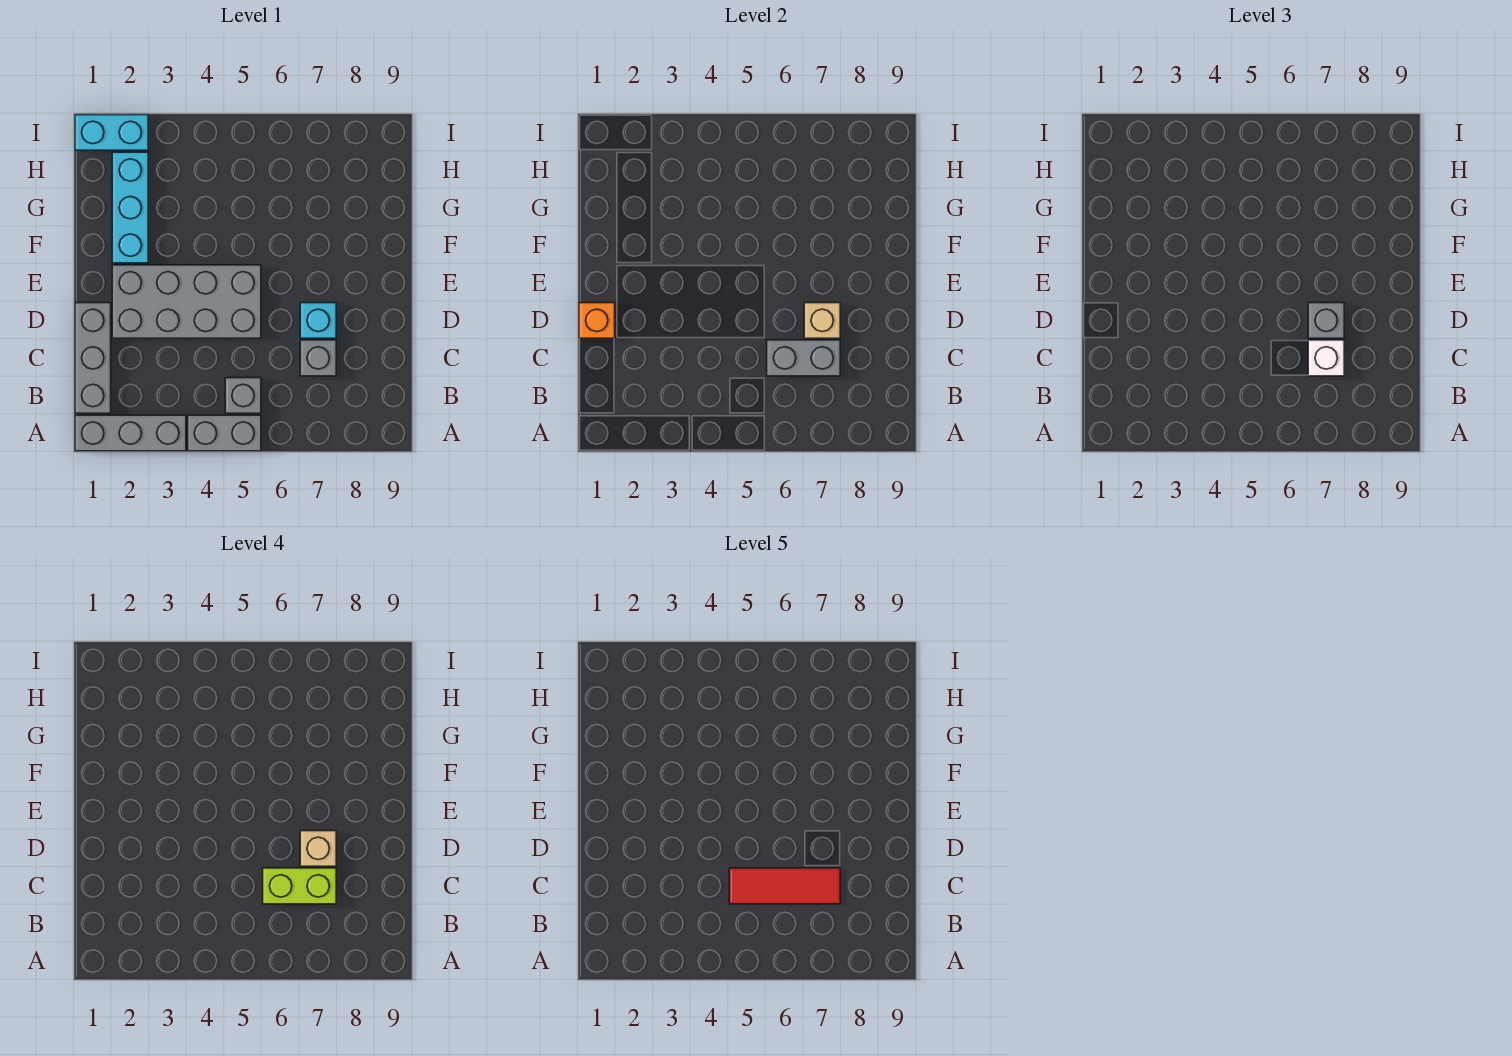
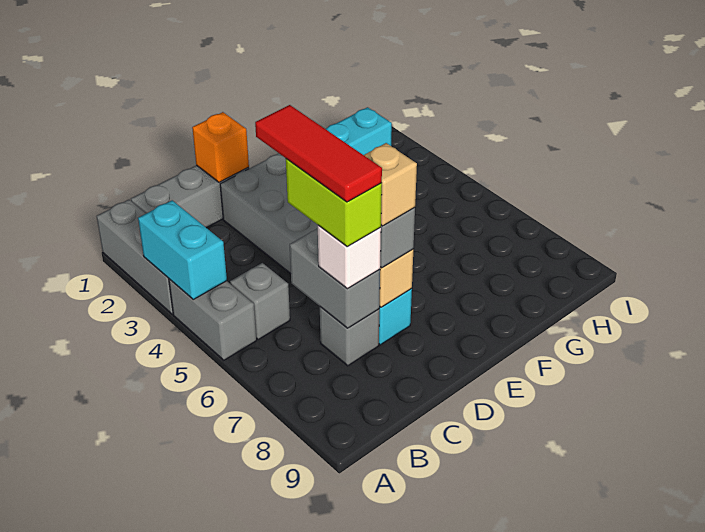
cyan 1x2 brick [75,115,148,150] -> cyan 1x2 brick moved to [138,200,227,299]

